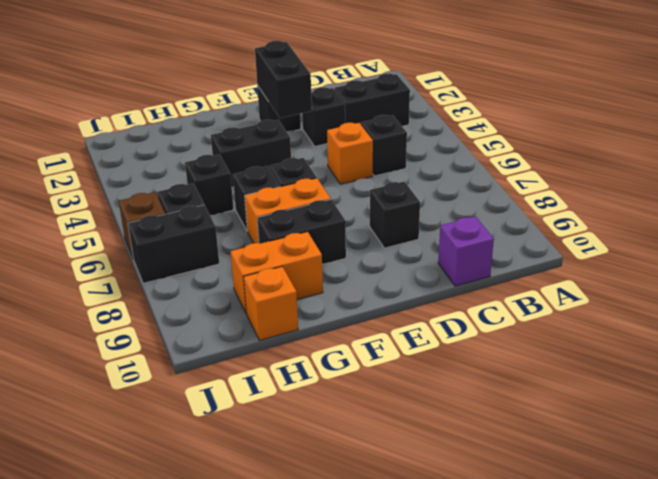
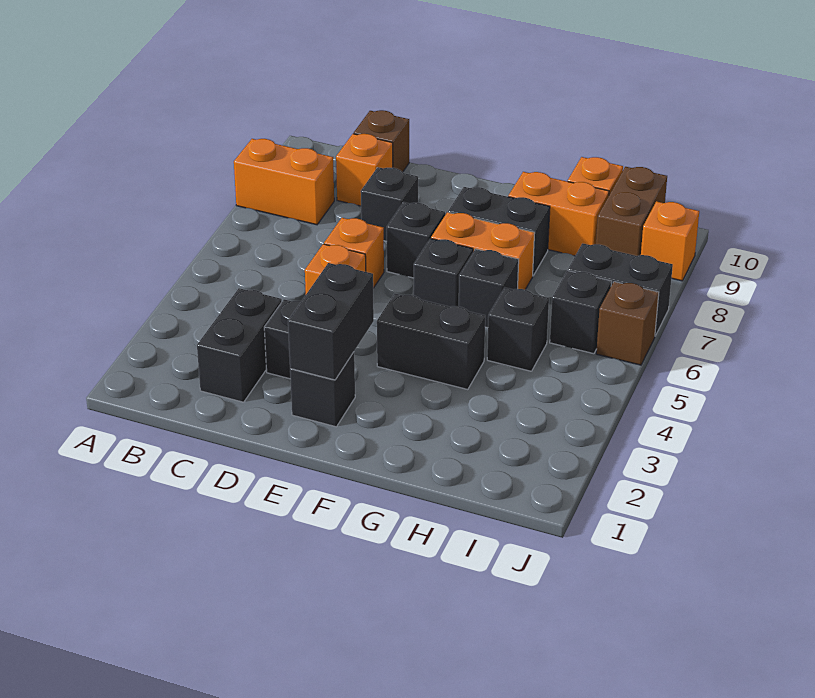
none -> orange 1x2 brick [234,139,334,225]
black 1x2 brick [334,74,410,126] -> black 1x2 brick turned to [197,288,282,402]
black 1x1 brick [361,115,407,176] -> black 1x1 brick moved to [387,202,445,278]
none -> orange 1x1 brick [336,134,393,206]
purple 1x1 brick [438,216,494,286] -> brown 1x1 brick [354,110,409,172]
none -> orange 1x1 brick [324,218,384,288]
none -> brown 1x2 brick [596,167,667,256]
none -> orange 1x1 brick [641,201,699,281]

